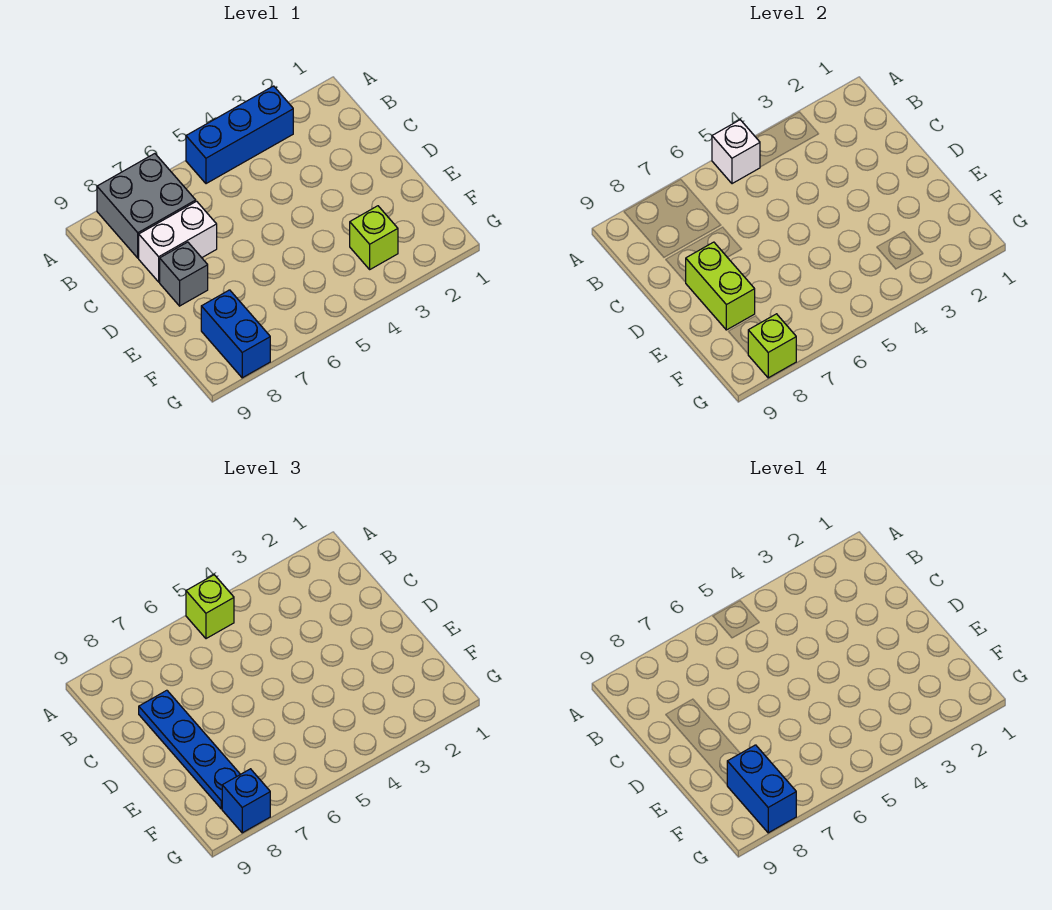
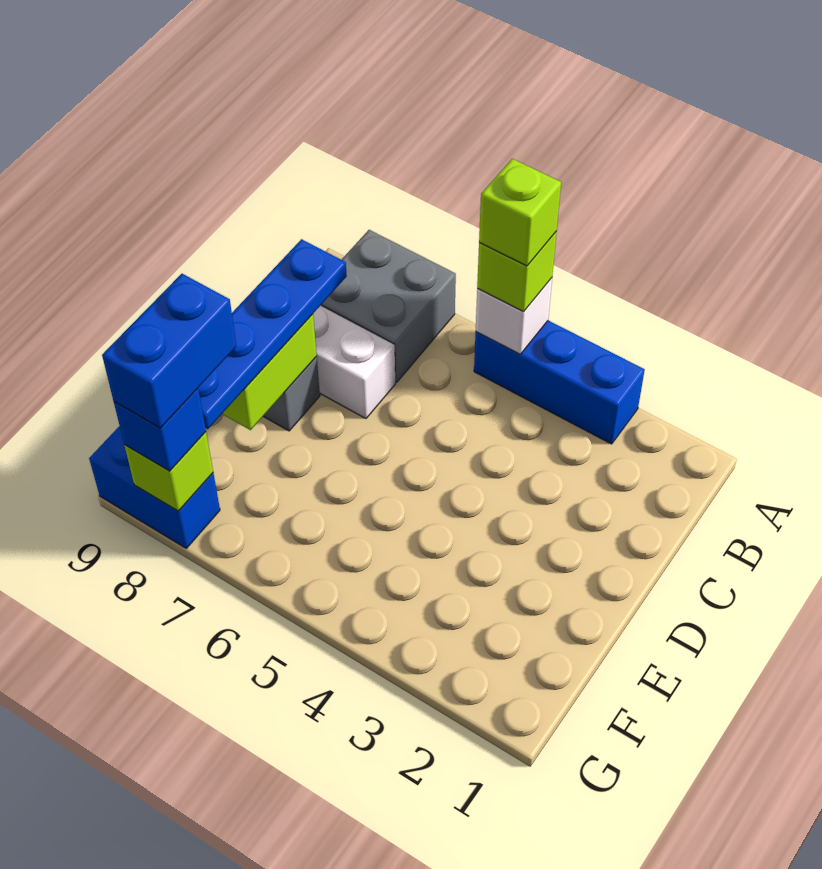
lime 1x1 brick [350,206,398,269] -> lime 1x1 brick moved to [479,159,561,266]
blue 1x2 brick [201,290,270,378] -> blue 1x2 brick turned to [89,426,220,548]

